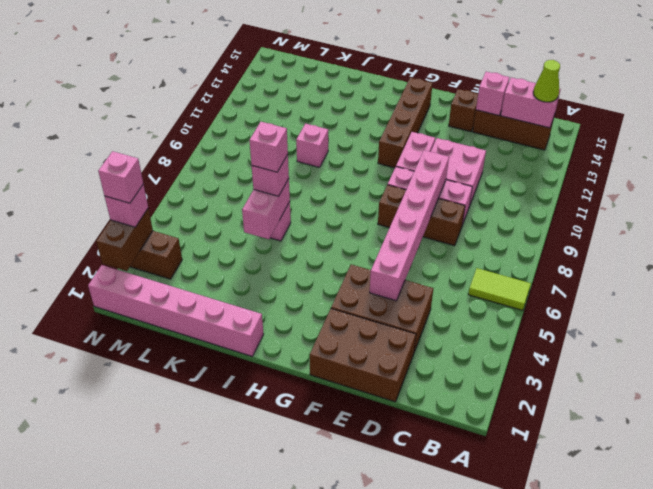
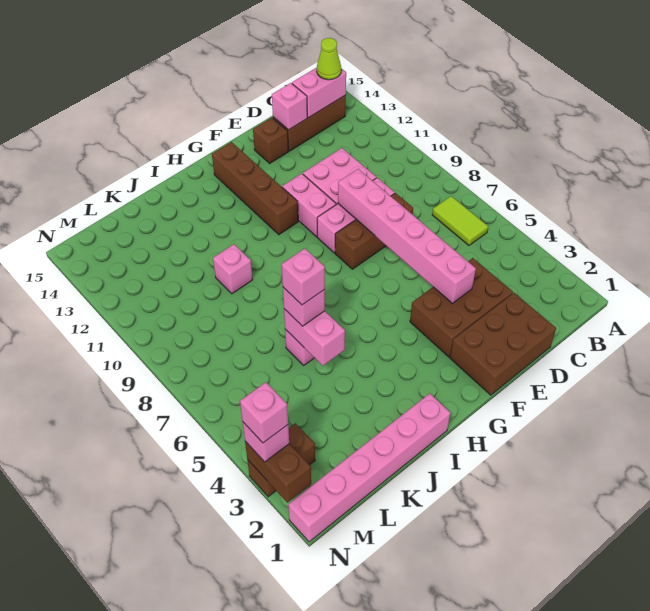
lime 1x2 tile [468,268,531,310] -> lime 1x2 tile turned to [432,196,488,245]

